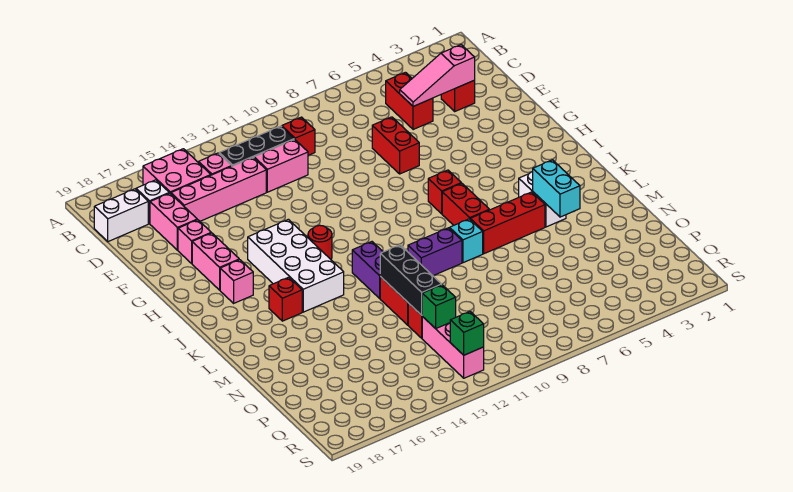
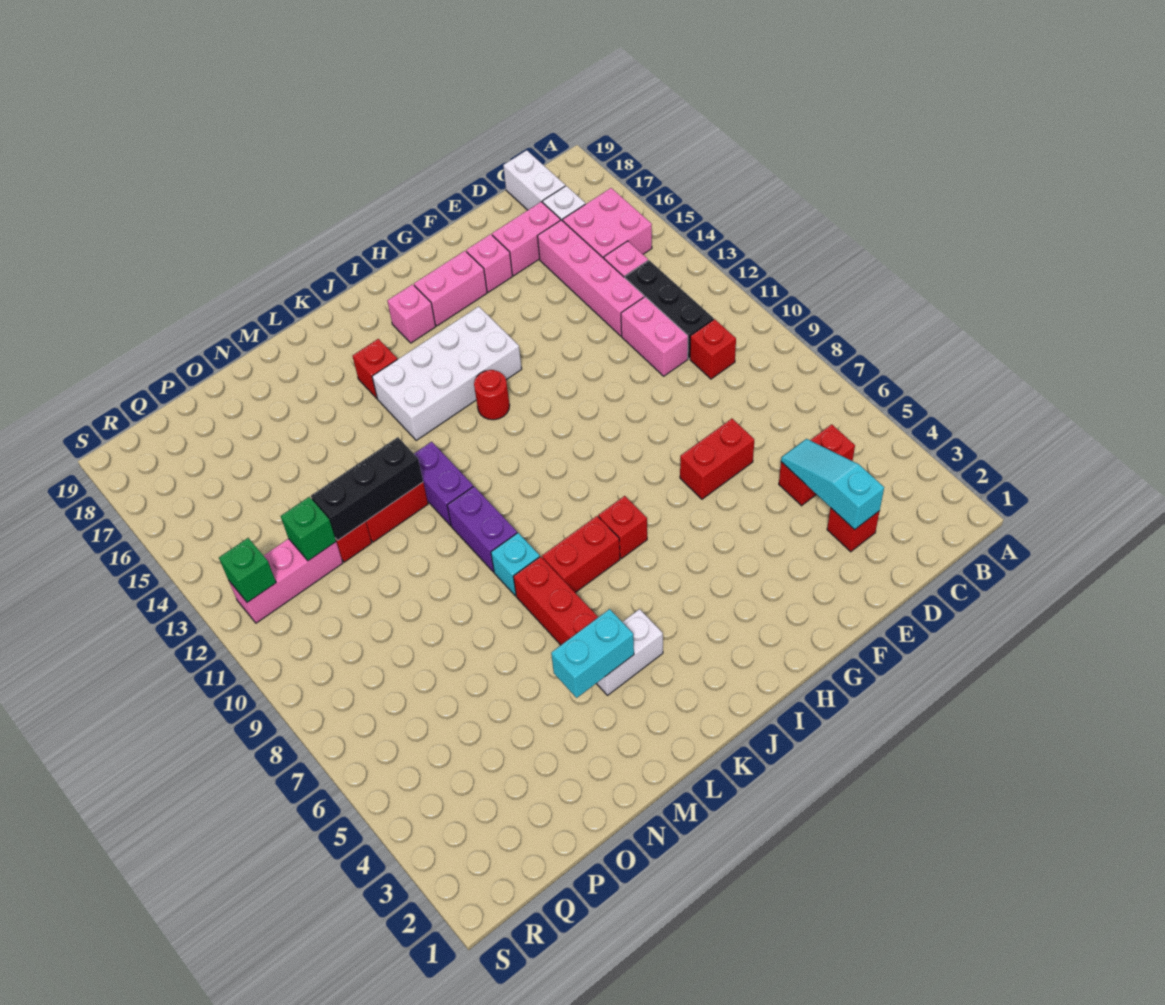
pink 1x3 slope [400,45,475,106] -> cyan 1x3 slope [781,439,884,530]
purple 1x2 brick [352,242,383,298] -> purple 1x2 brick turned to [414,442,473,526]

